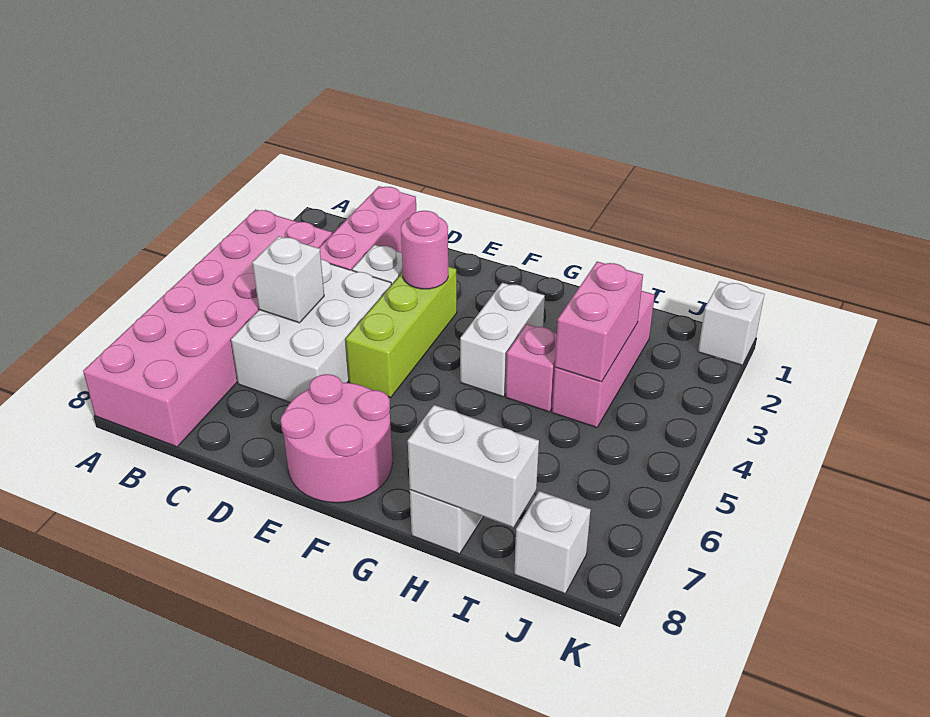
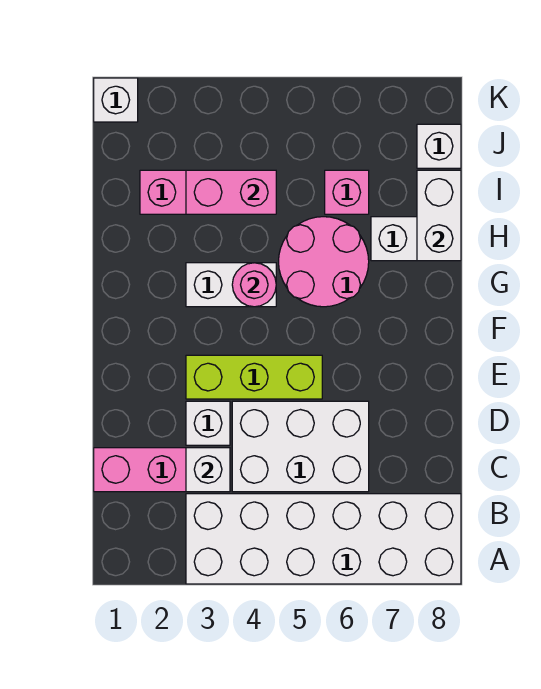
pink 2x6 brick [83,209,332,447] -> white 2x6 brick [186,494,461,584]
white 1x1 brick [252,236,324,323] -> white 1x1 brick moved to [186,448,230,492]
pink 1x1 round brick [401,211,448,289] -> pink 1x1 round brick moved to [232,263,276,307]
pink 2x2 round brick [281,374,393,503] -> pink 2x2 round brick moved to [279,217,369,307]
pink 1x1 brick [506,324,557,412] -> pink 1x1 brick moved to [325,170,369,214]

